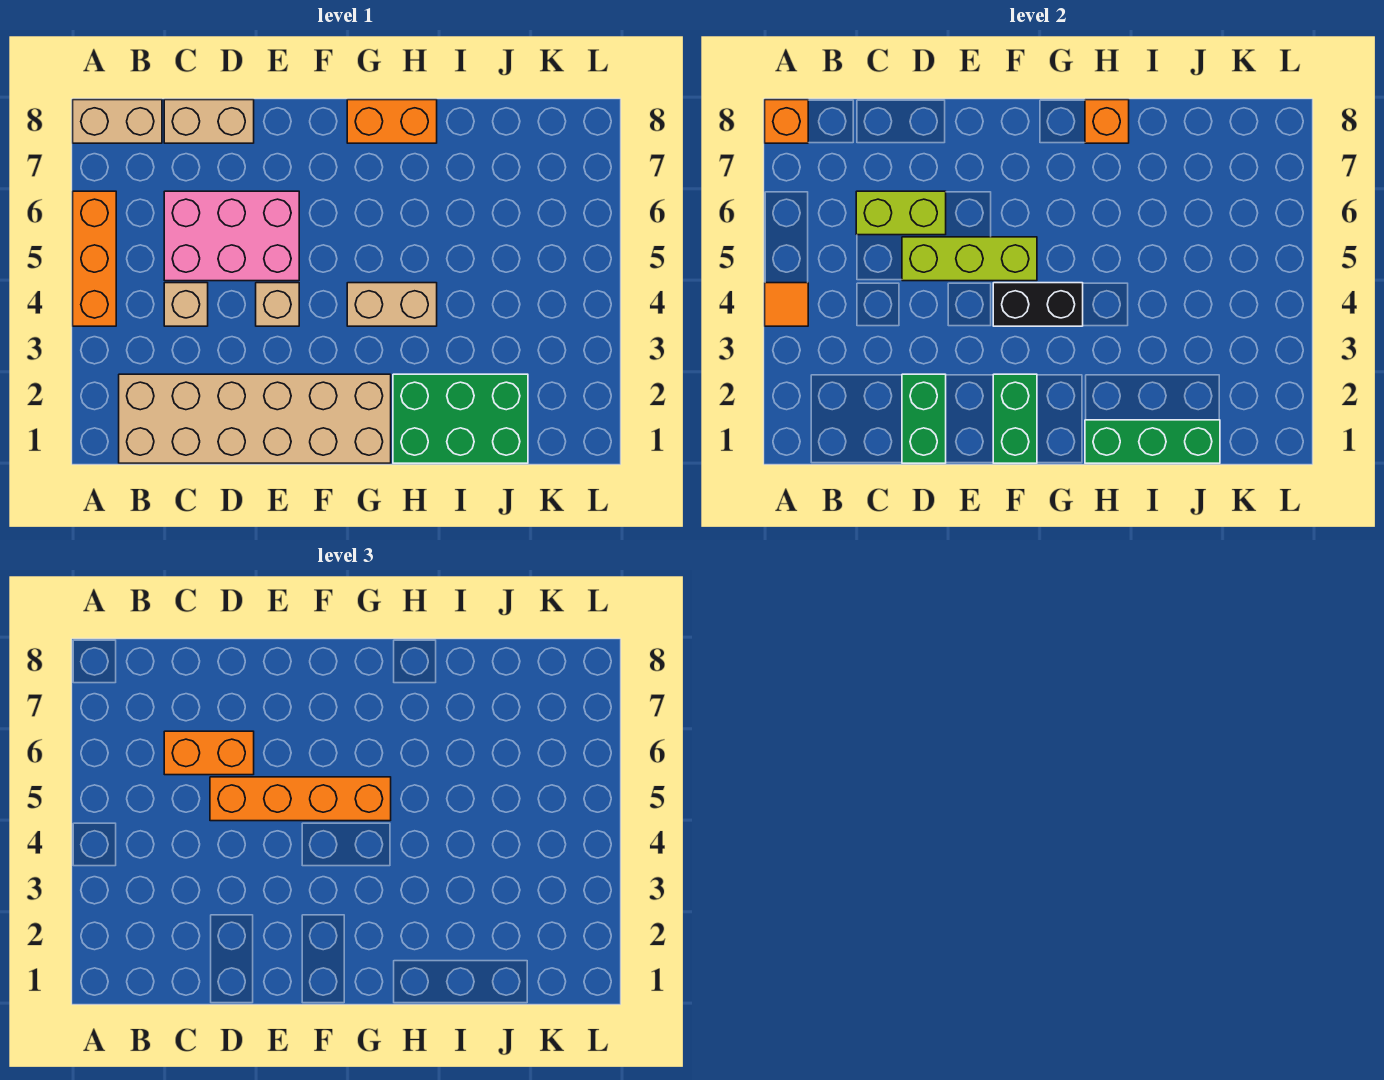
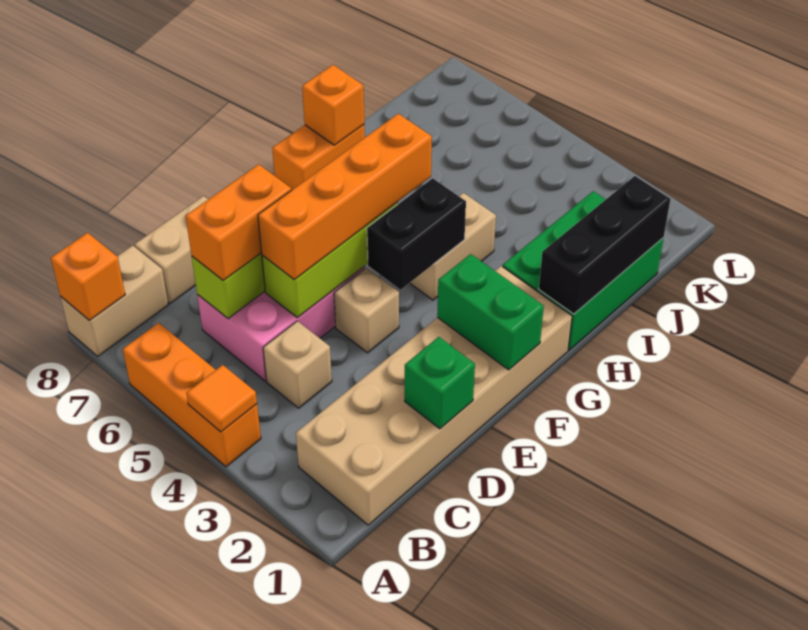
green 1x2 brick [902,374,946,463] -> green 1x1 brick [405,337,475,429]
green 1x3 brick [1085,420,1220,463] -> black 1x3 brick [539,176,671,314]

